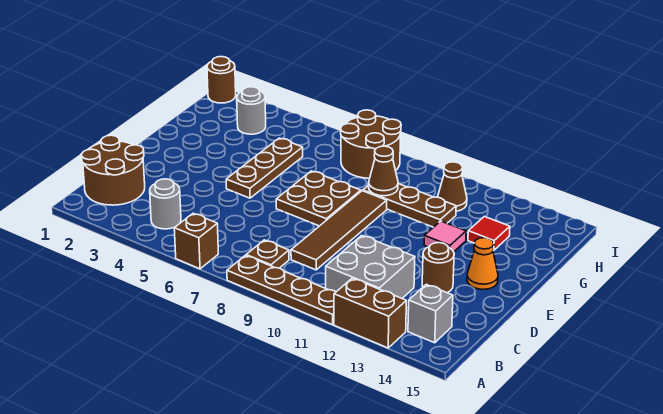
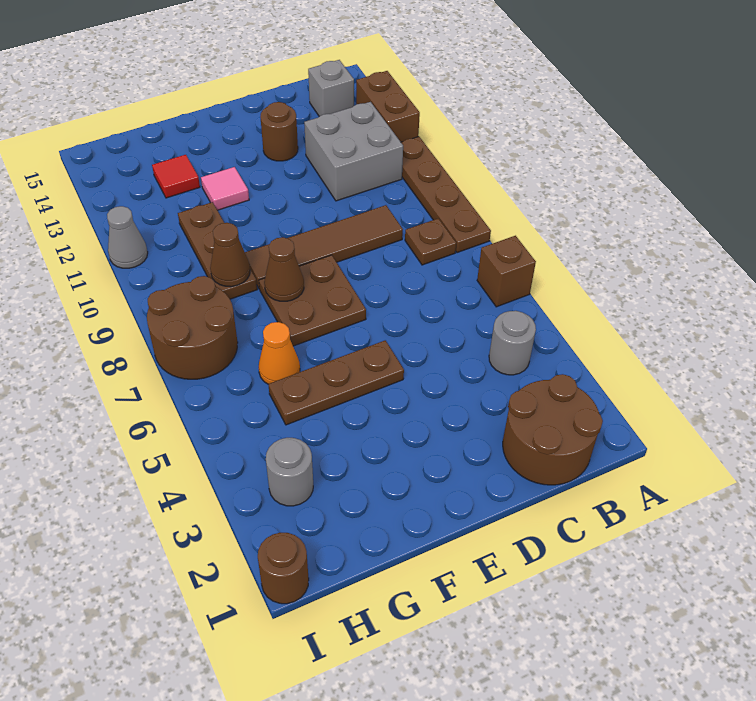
orange 1x1 cone [467,238,498,289] -> orange 1x1 cone moved to [259,322,300,384]
brown 1x1 cone [438,162,467,211] -> brown 1x1 cone moved to [264,237,304,301]
none -> grey 1x1 cone [107,206,148,268]

